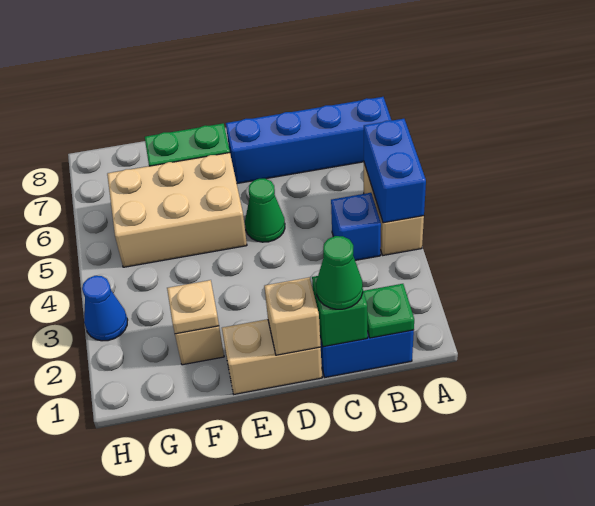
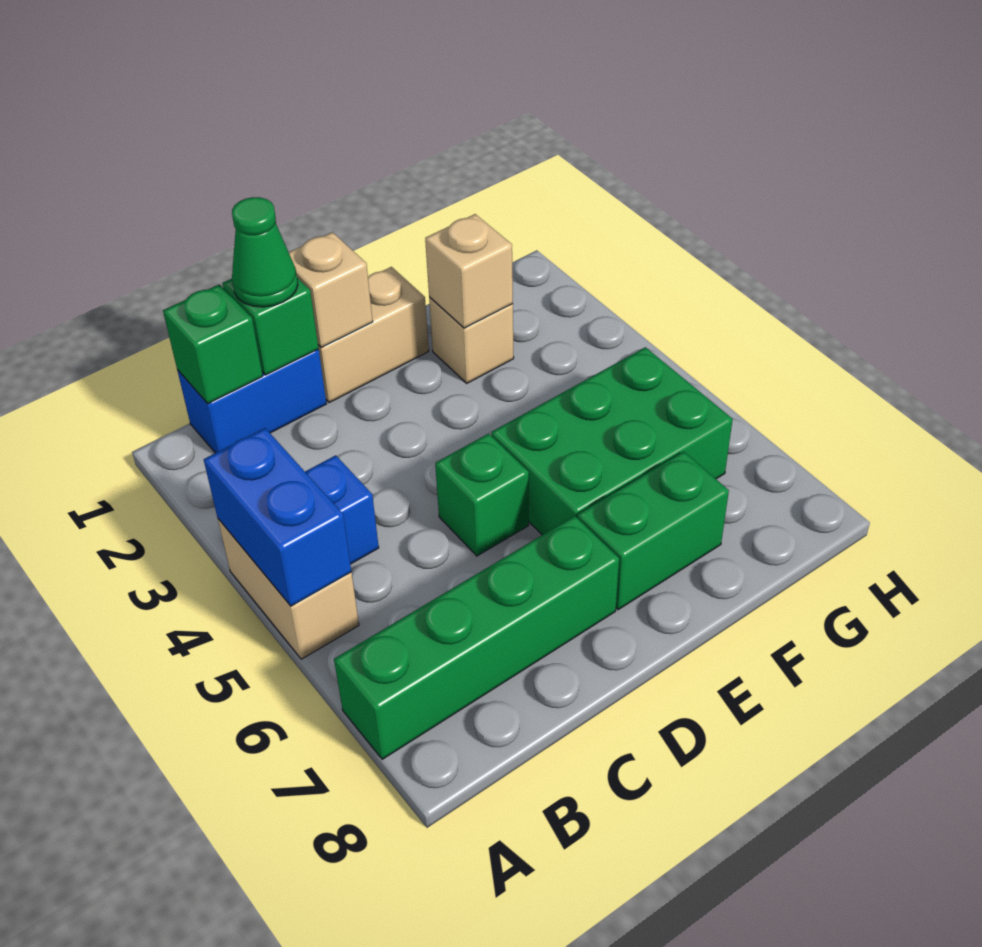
blue 1x4 brick [226,97,392,184] -> green 1x4 brick [334,516,619,759]
green 1x1 plate [364,284,414,338] -> green 1x1 brick [163,284,263,404]
green 1x1 cone [245,179,285,242] -> green 1x1 brick [435,434,529,556]
tan 2x3 brick [107,153,247,267] -> green 2x3 brick [491,347,733,535]
tan 1x1 plate [167,280,219,334] -> tan 1x1 brick [425,214,513,328]
blue 1x1 cone [82,276,128,341] -> none

